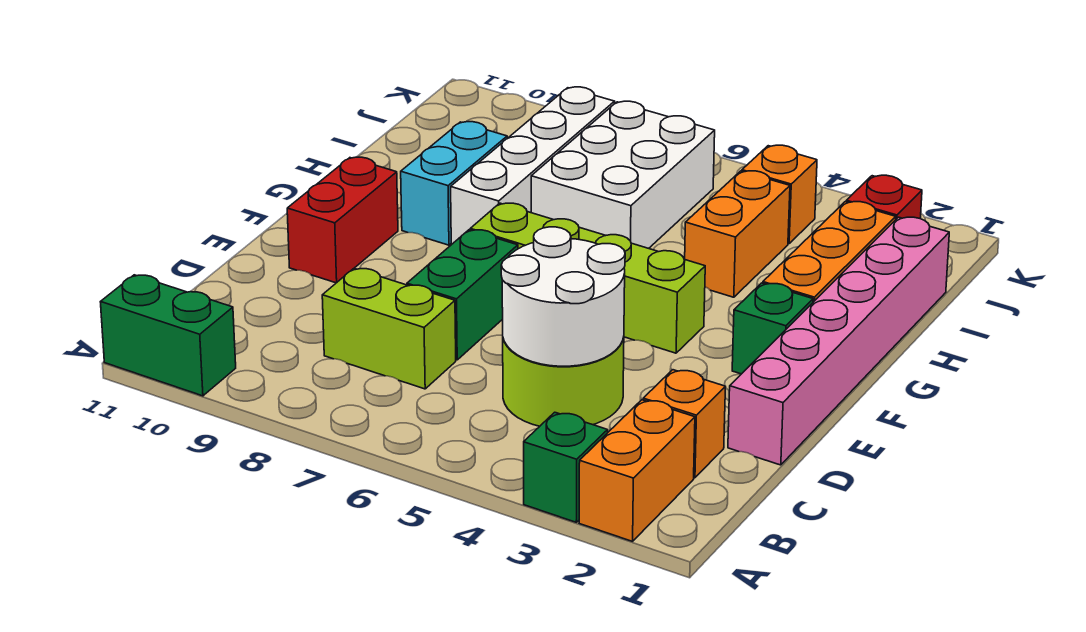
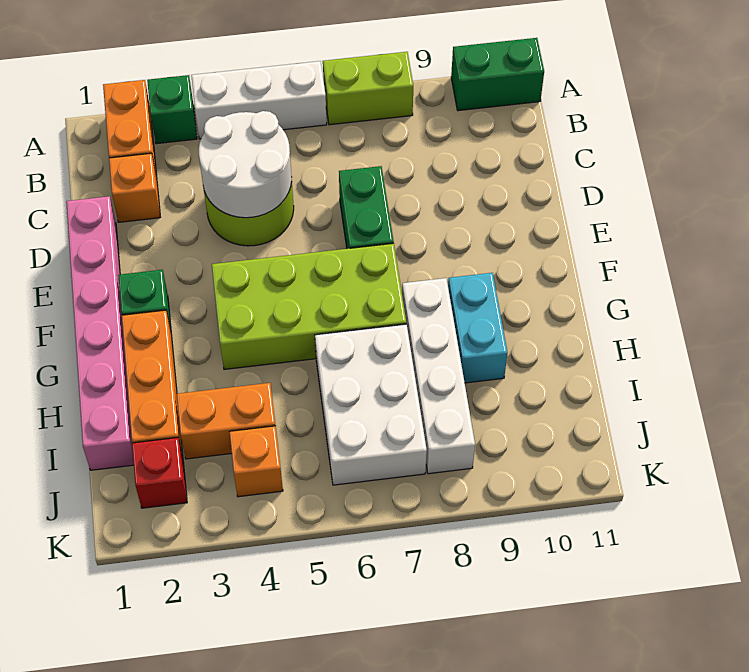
none -> white 1x3 brick [191,61,327,139]
lime 1x2 brick [322,268,456,389] -> lime 1x2 brick moved to [323,52,413,125]
red 1x2 brick [287,157,398,283] -> none
lime 1x4 brick [470,203,705,353] -> lime 2x4 brick [212,243,406,369]
orange 1x2 brick [685,171,790,297] -> orange 1x2 brick turned to [177,383,275,459]

